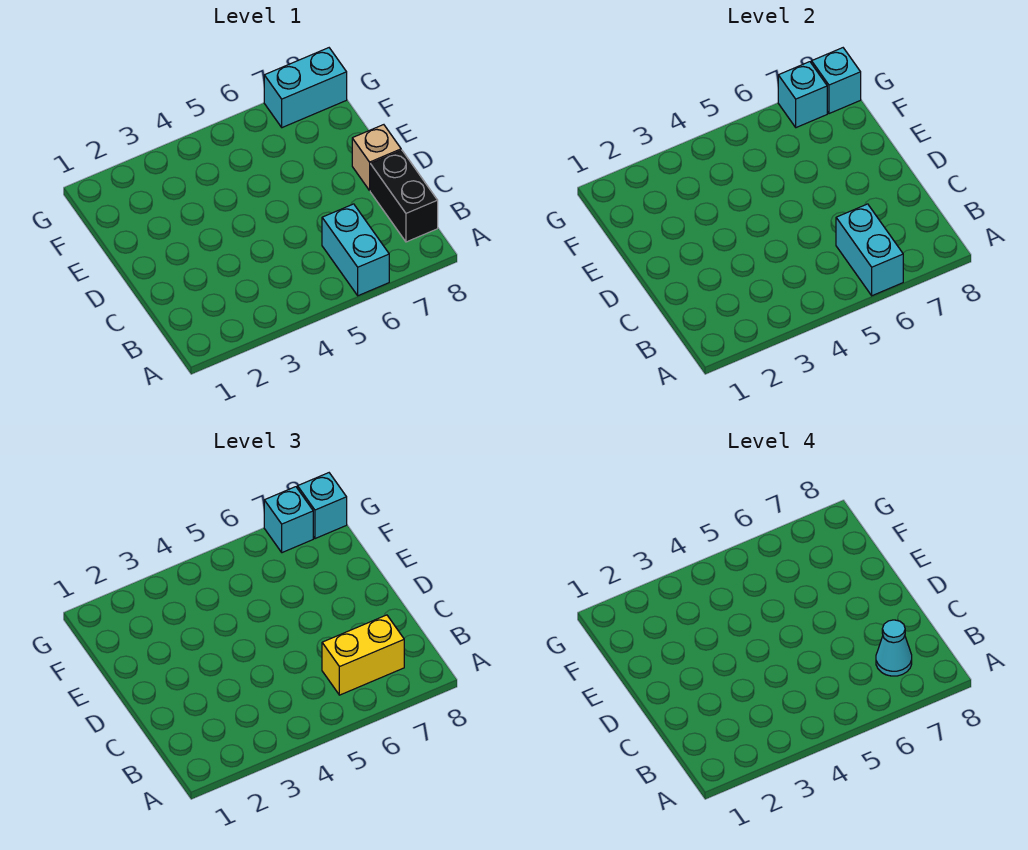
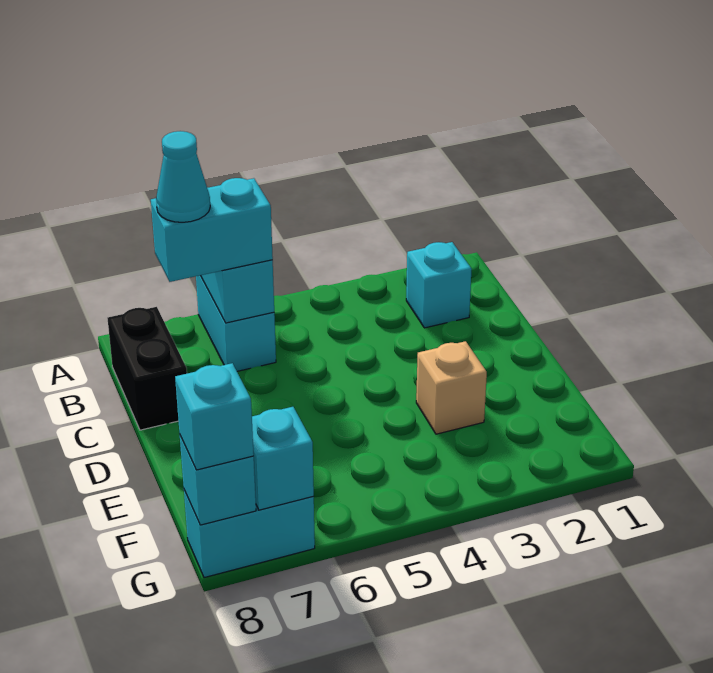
yellow 1x2 brick [322,615,404,695] -> cyan 1x2 brick [151,178,273,282]
tan 1x1 brick [352,125,401,190] -> tan 1x1 brick moved to [416,341,487,434]
cyan 1x1 brick [264,487,313,553] -> cyan 1x1 brick moved to [406,242,472,328]

